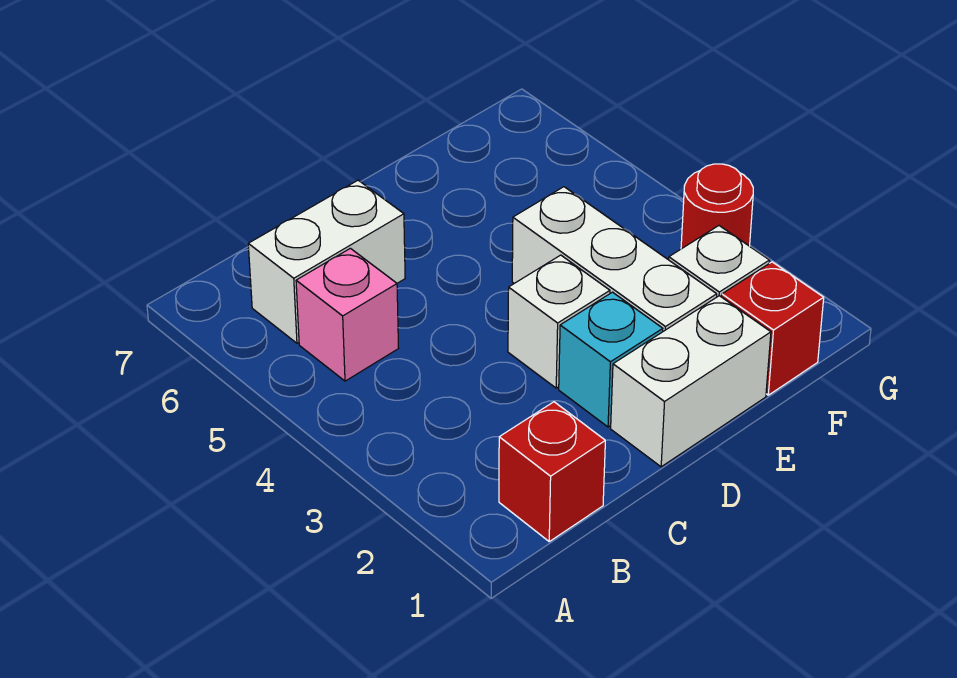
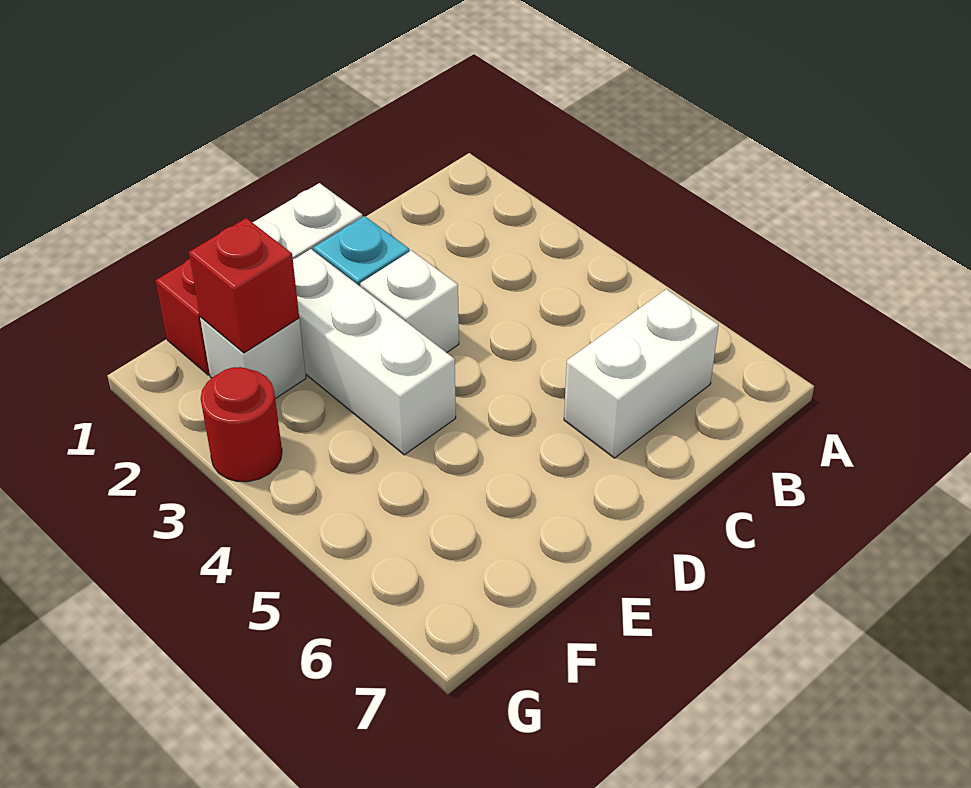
red 1x1 brick [499,402,605,541] -> red 1x1 brick moved to [189,218,299,353]
pink 1x1 brick [296,248,399,381] -> none

